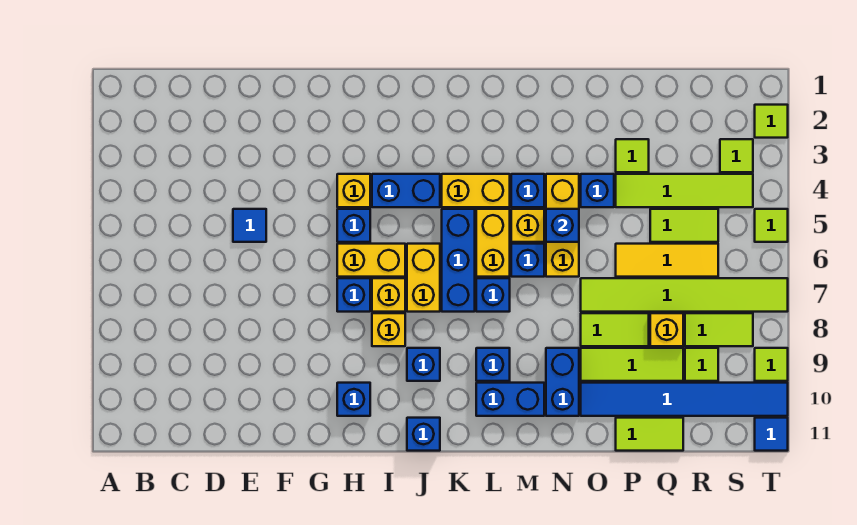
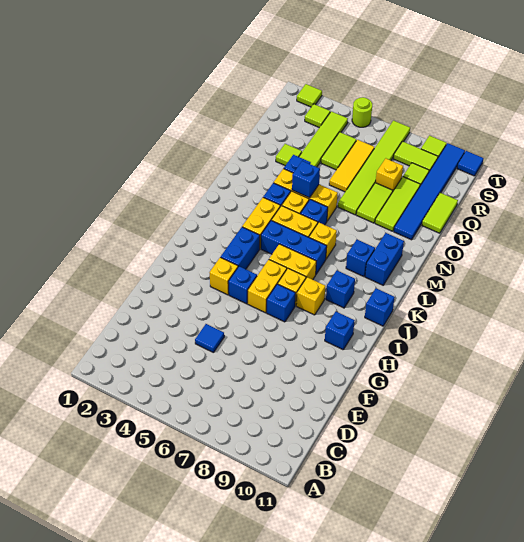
blue 1x1 brick [476,278,510,312] -> yellow 1x1 brick [309,223,337,259]
blue 1x2 brick [546,348,579,416] -> none
lime 1x2 tile [685,313,753,346] -> lime 1x2 tile turned to [393,141,438,171]
lime 1x1 tile [755,209,788,242] -> lime 1x1 round brick [352,97,372,127]

